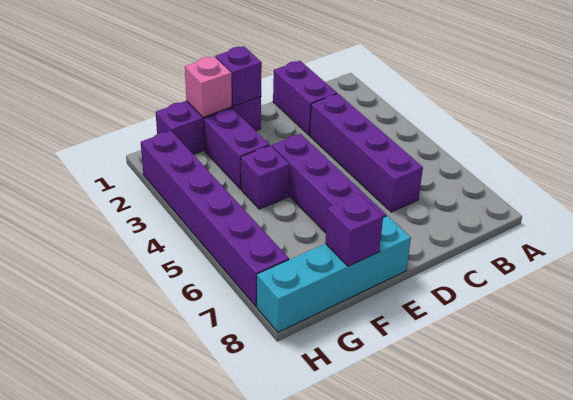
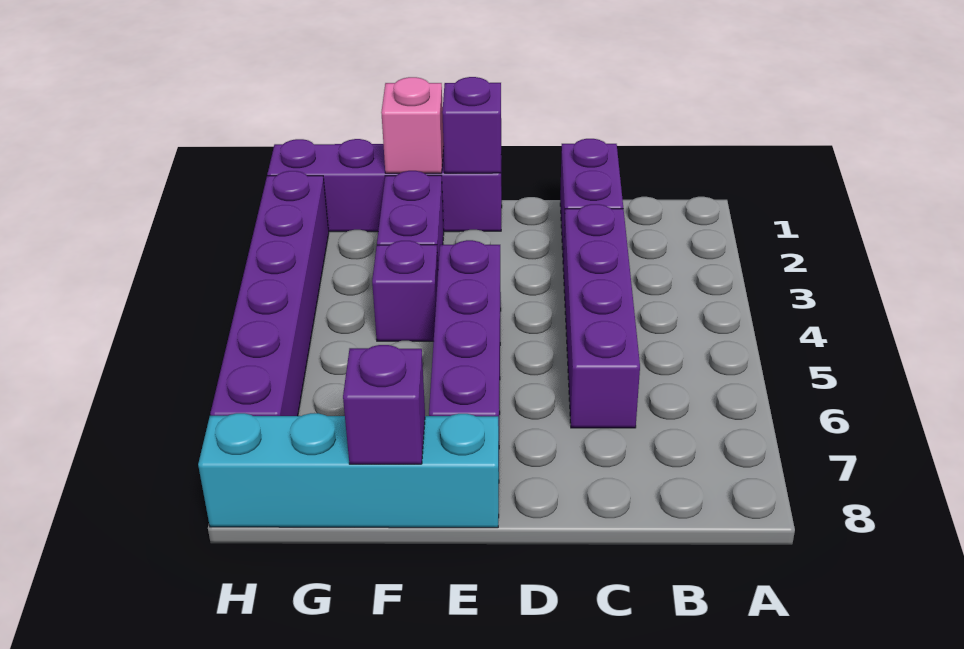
purple 1x3 brick [156,97,261,154] -> purple 1x4 brick [267,139,502,232]

